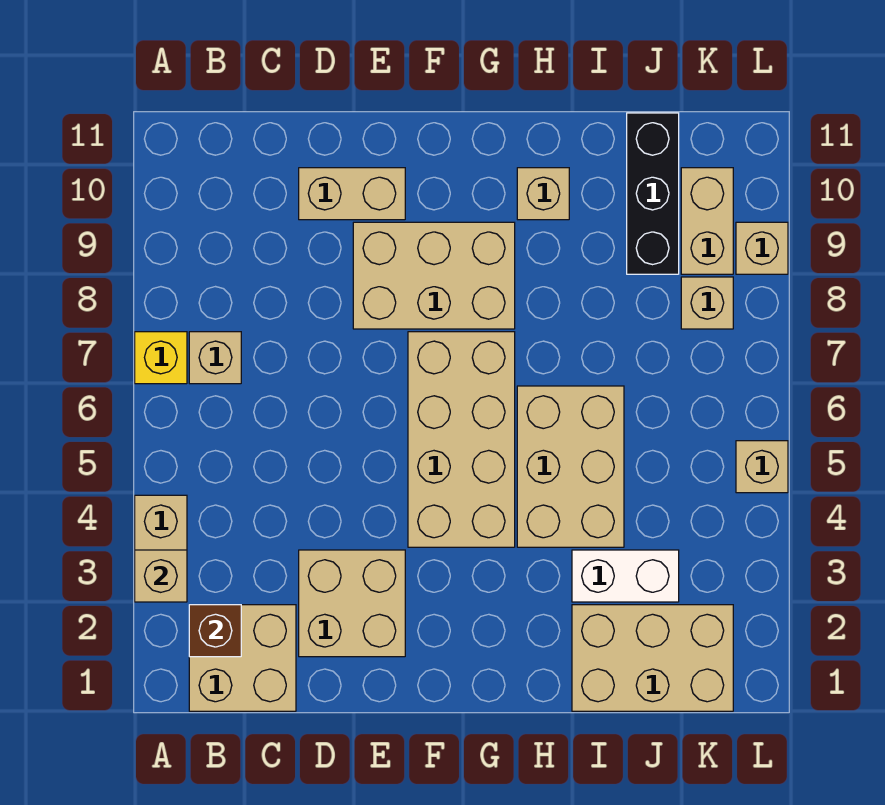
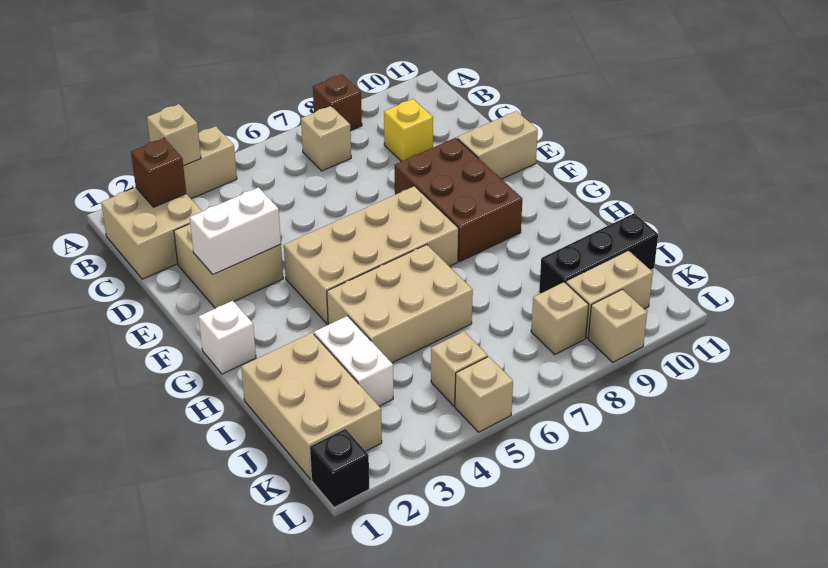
yellow 1x1 brick [135,332,187,384] -> yellow 1x1 brick moved to [384,99,433,162]
none -> brown 1x1 brick [313,74,362,131]
tan 1x2 brick [299,168,405,220] -> tan 1x2 brick turned to [457,111,538,179]
none -> white 1x2 brick [190,187,281,274]
tan 2x3 brick [353,222,515,329] -> brown 2x3 brick [395,138,522,262]
none -> white 1x1 brick [199,301,256,374]
tan 1x1 brick [517,168,569,220] -> tan 1x1 brick moved to [431,332,488,406]
none -> black 1x1 brick [310,429,369,508]

